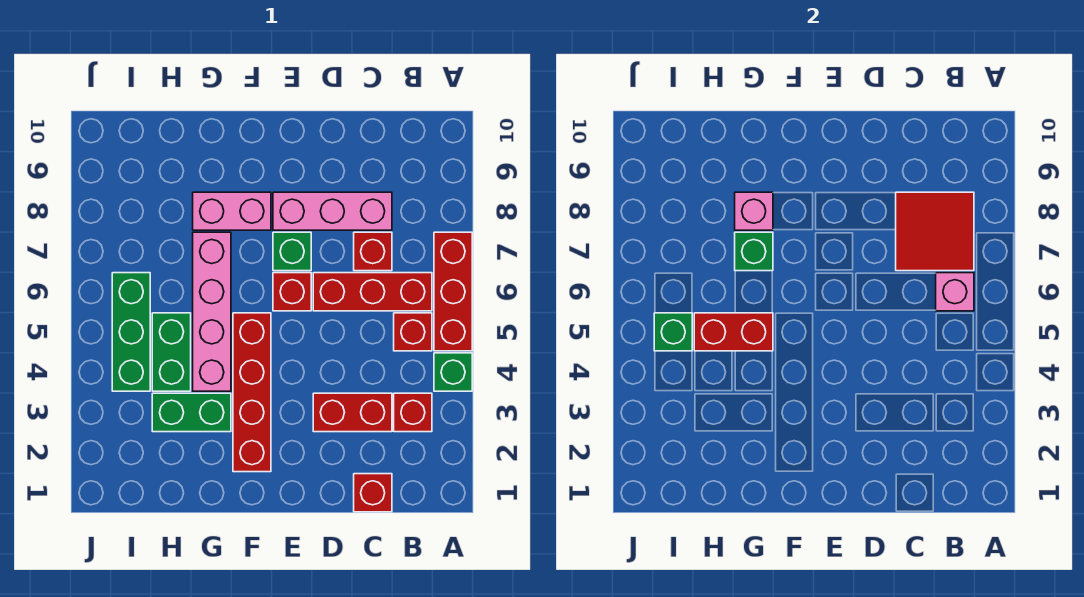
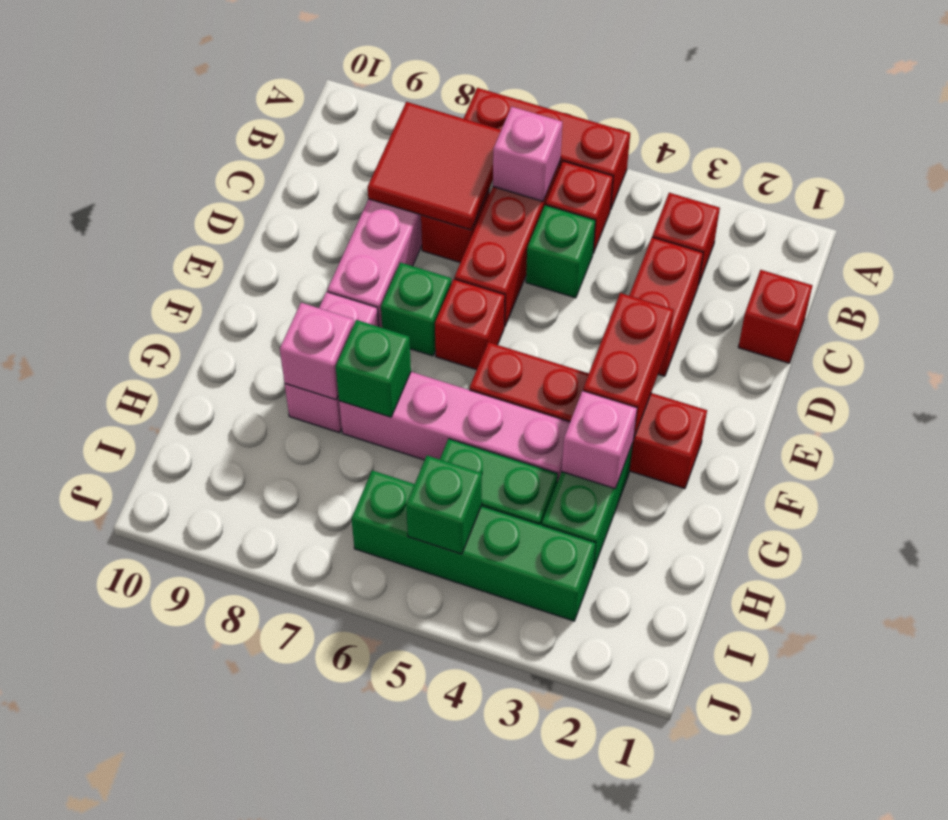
green 1x1 brick [434,353,472,391] -> green 1x1 brick moved to [526,205,595,298]
none -> pink 1x1 brick [561,391,637,489]
red 1x2 brick [694,313,773,351] -> red 1x2 brick moved to [583,293,674,439]
green 1x3 brick [112,273,150,391] -> green 1x4 brick [352,471,595,621]

